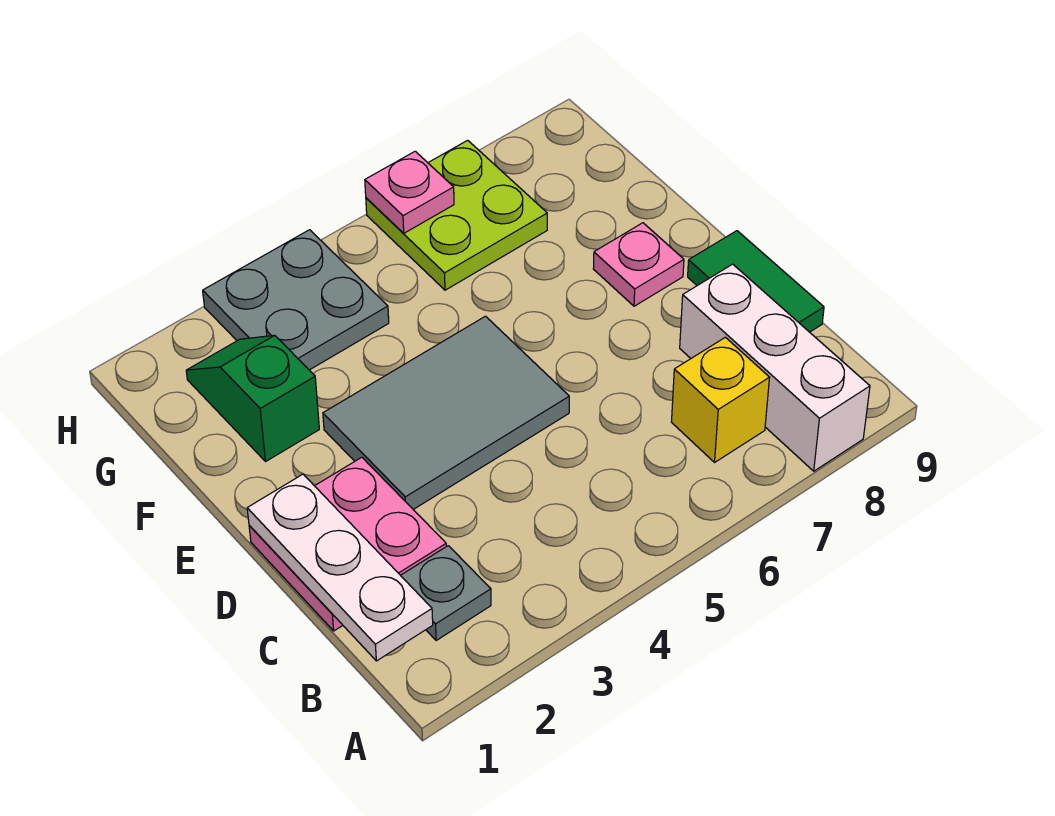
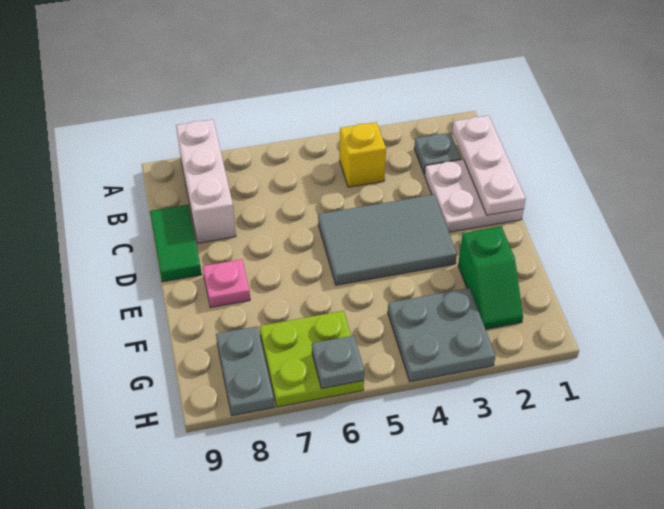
yellow 1x1 brick [672,337,770,462] -> yellow 1x1 brick moved to [340,122,386,187]
pink 2x2 plate [249,457,446,631] -> white 2x2 plate [425,159,524,232]
none -> grey 1x2 plate [216,326,274,416]
pink 1x1 plate [365,151,454,233] -> grey 1x1 plate [312,336,364,388]

